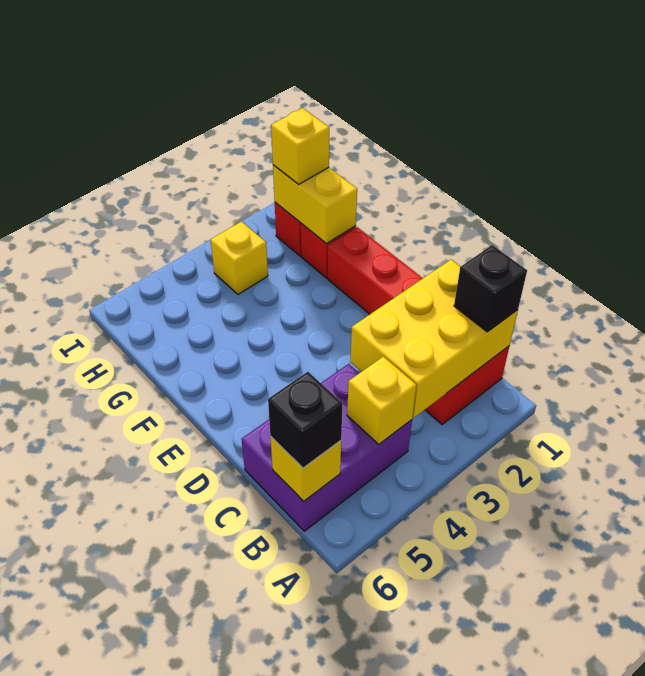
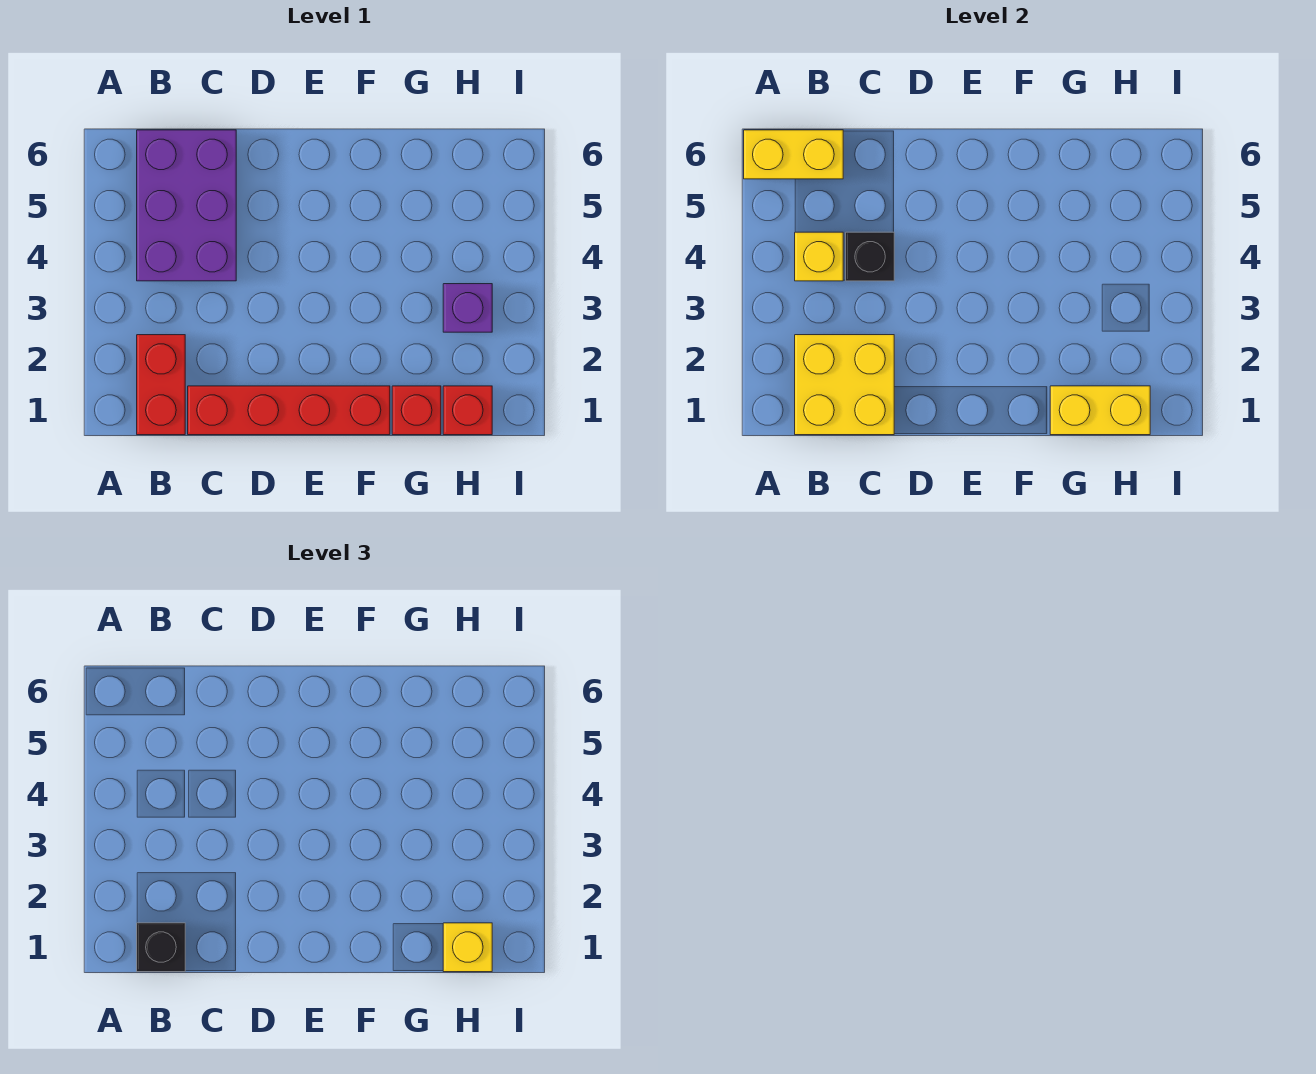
yellow 2x3 brick [350,260,518,418] -> yellow 2x2 brick [795,335,894,435]
yellow 1x1 brick [270,437,341,501] -> yellow 1x2 brick [744,130,843,179]
black 1x1 brick [268,372,343,468] -> black 1x1 brick moved to [846,232,894,281]
yellow 1x1 brick [211,221,268,294] -> purple 1x1 brick [443,284,492,332]

